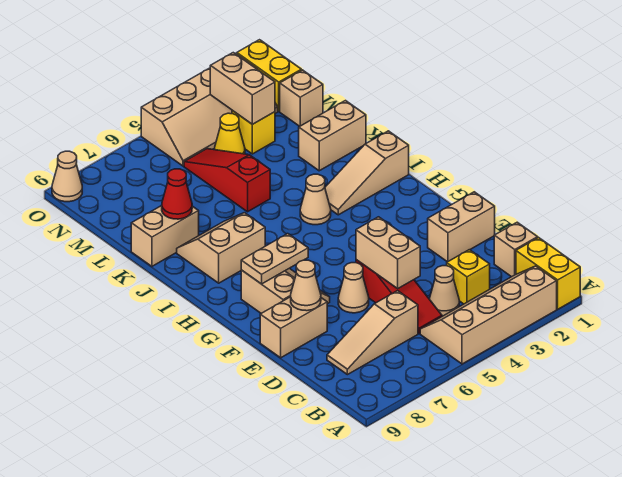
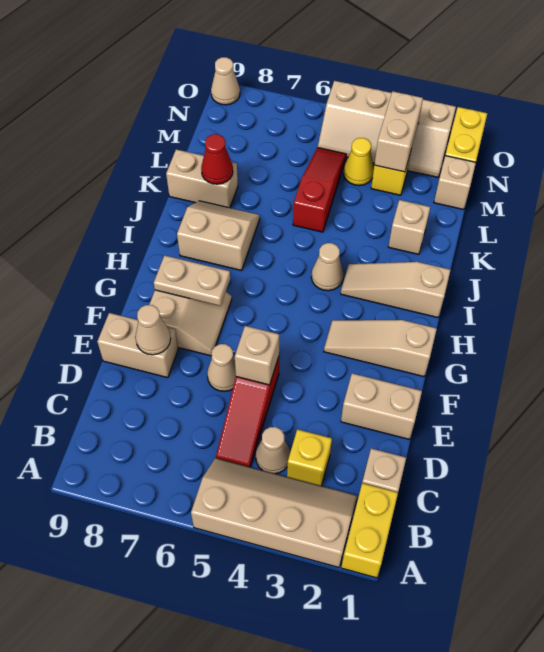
tan 1x3 slope [327,291,418,375] -> tan 1x3 slope moved to [324,320,437,377]
tan 1x2 brick [356,217,420,288] -> tan 1x1 brick [235,326,279,385]
tan 1x2 brick [299,101,366,171] -> tan 1x1 brick [388,200,430,254]

